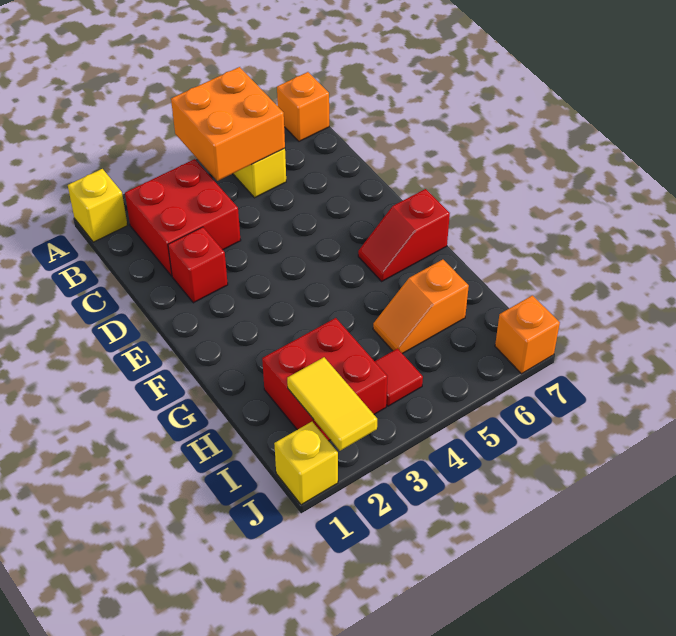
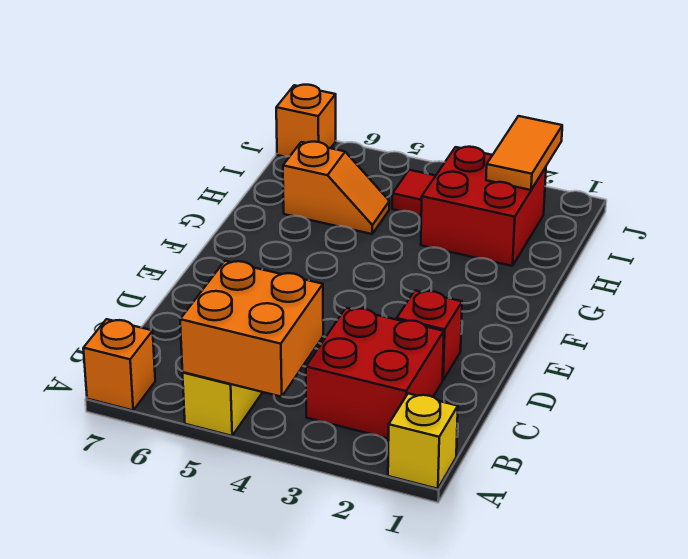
red 1x2 slope [358,189,450,281] -> none
yellow 1x2 tile [287,357,377,451] -> orange 1x2 tile [486,116,562,190]
yellow 1x1 brick [274,422,338,505] -> none

